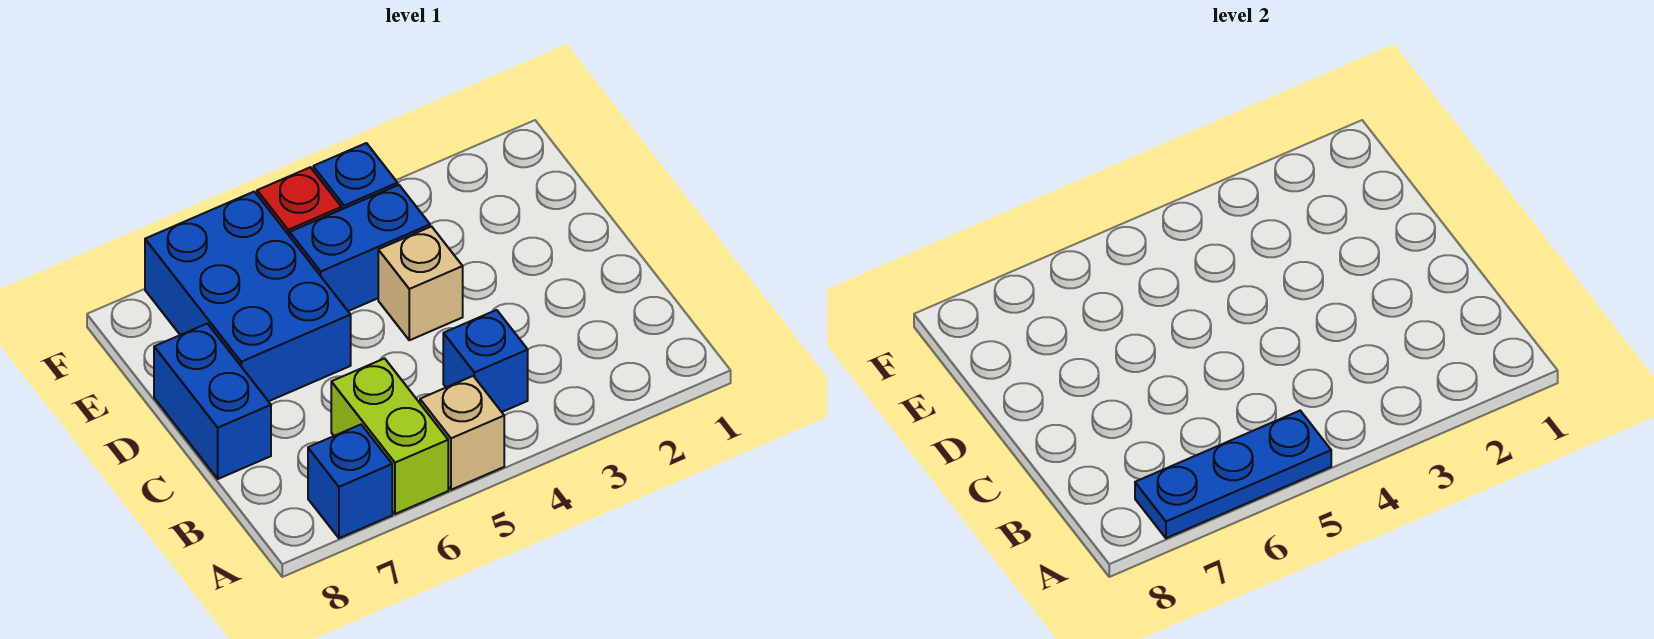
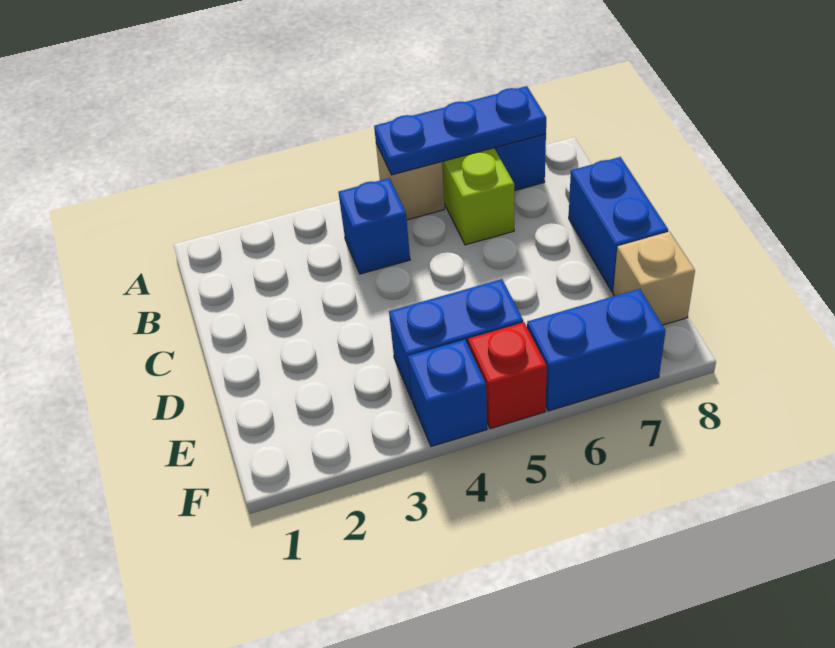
tan 1x1 brick [378,227,463,340] -> tan 1x1 brick moved to [613,232,695,325]
blue 2x3 brick [145,192,351,401] -> blue 1x2 brick [527,289,666,411]

